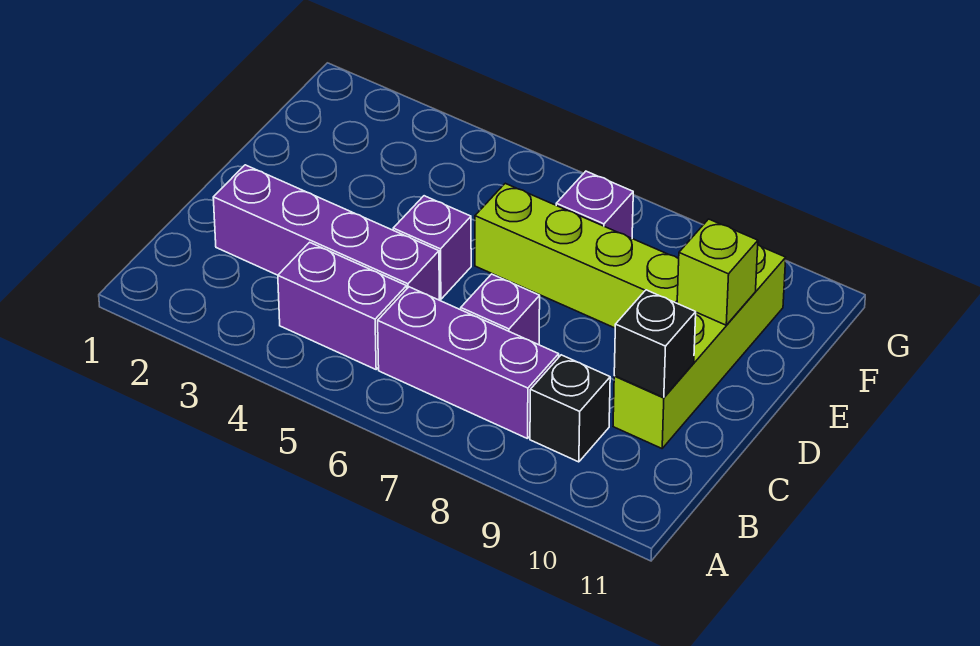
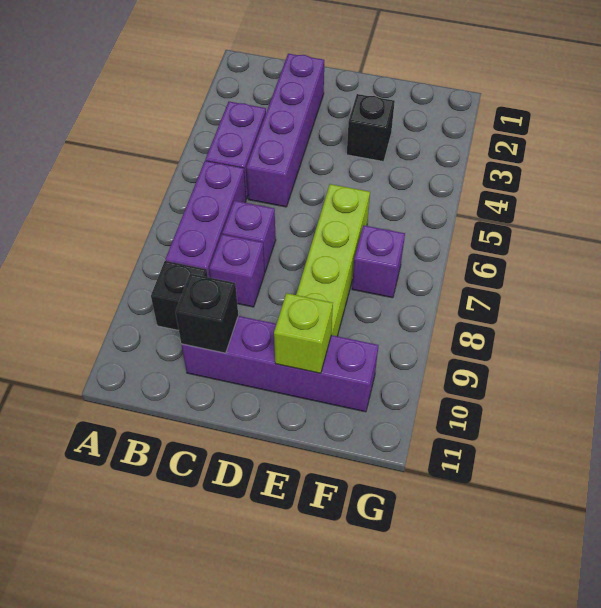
lime 1x4 brick [613,245,786,448] -> purple 1x4 brick [181,316,379,412]
purple 1x1 brick [393,196,471,299] -> purple 1x1 brick moved to [209,234,265,307]
none -> black 1x1 brick [347,94,395,162]

